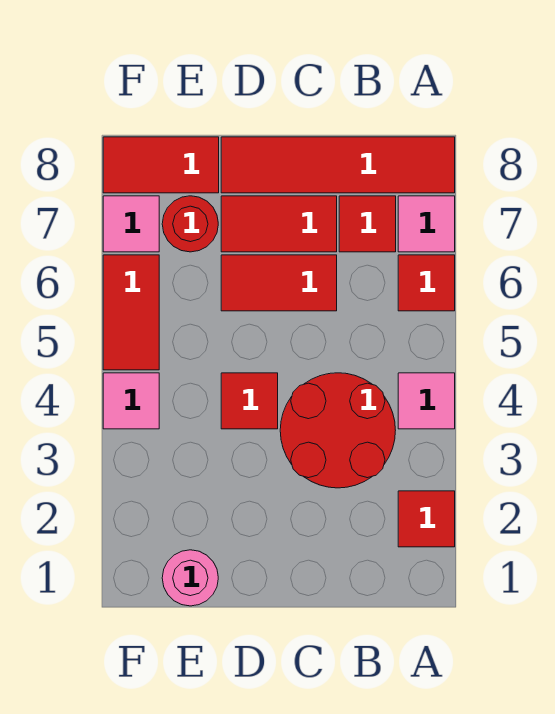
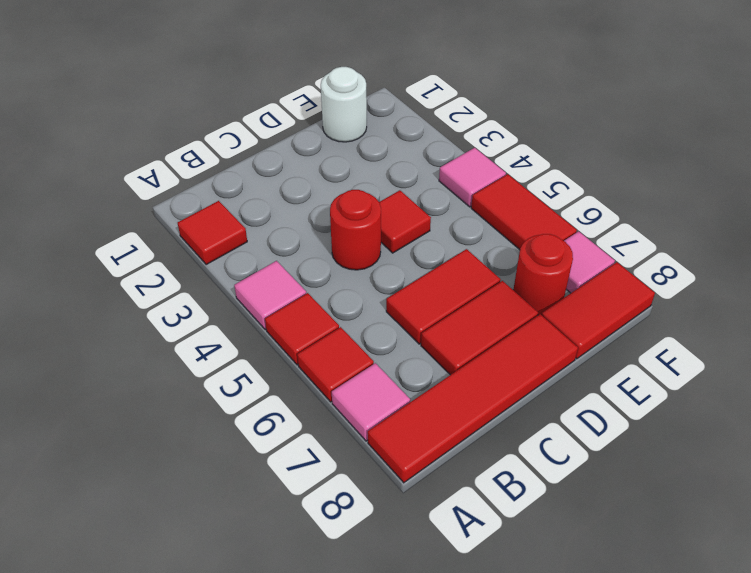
red 2x2 round brick [280,373,396,488] -> red 1x1 round brick [330,190,381,270]
red 1x1 tile [339,196,396,252] -> red 1x1 tile moved to [265,293,339,365]
pink 1x1 round brick [162,550,218,606] -> white 1x1 round brick [321,67,367,142]

